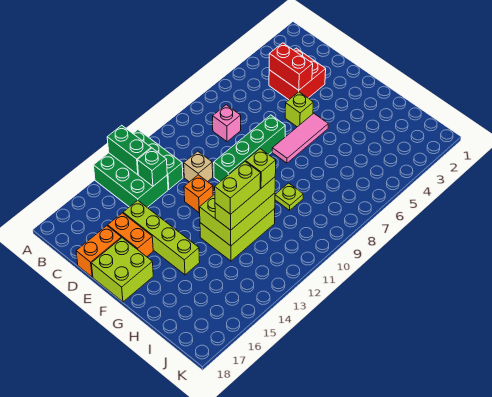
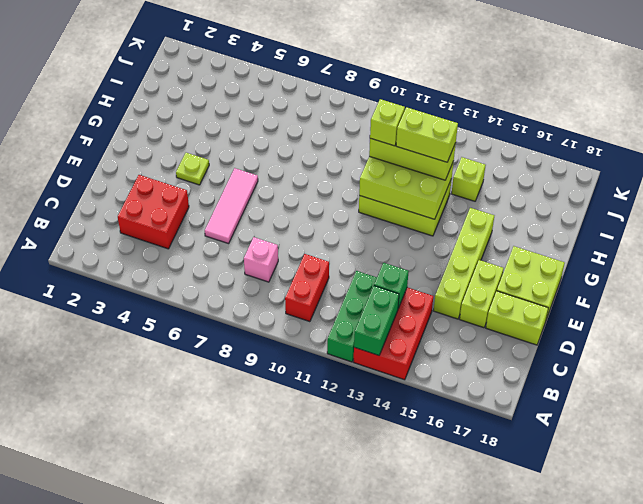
green 2x3 brick [94,153,168,207] -> red 2x3 brick [354,287,433,380]
red 1x2 brick [269,43,313,90] -> red 1x2 brick moved to [285,254,329,322]
tan 1x1 brick [184,151,213,182] -> none
orange 1x2 brick [108,213,153,257] -> lime 1x2 brick [460,260,504,328]
orange 1x2 brick [76,226,121,277] -> lime 1x2 brick [486,291,548,345]
lime 1x1 brick [285,92,313,127] -> lime 1x1 brick moved to [452,157,486,201]
green 1x4 brick [214,115,285,182] -> none
orange 1x1 brick [184,175,213,212] -> none
pink 1x3 tile [272,113,328,163] -> pink 1x3 tile turned to [205,168,258,244]
lime 1x1 plate [275,183,303,210] -> lime 1x1 plate moved to [176,153,209,185]

